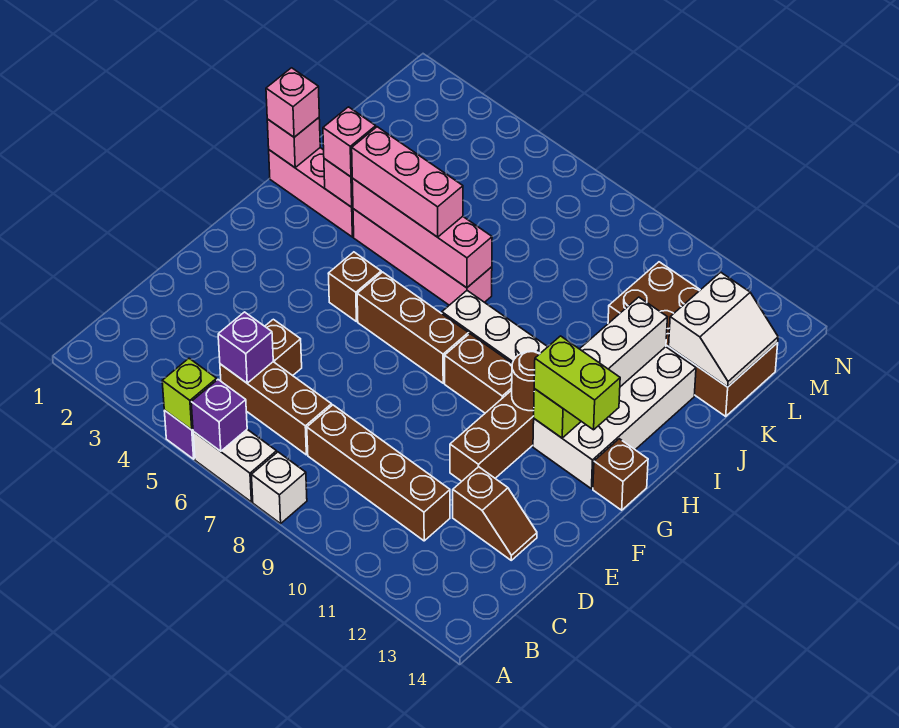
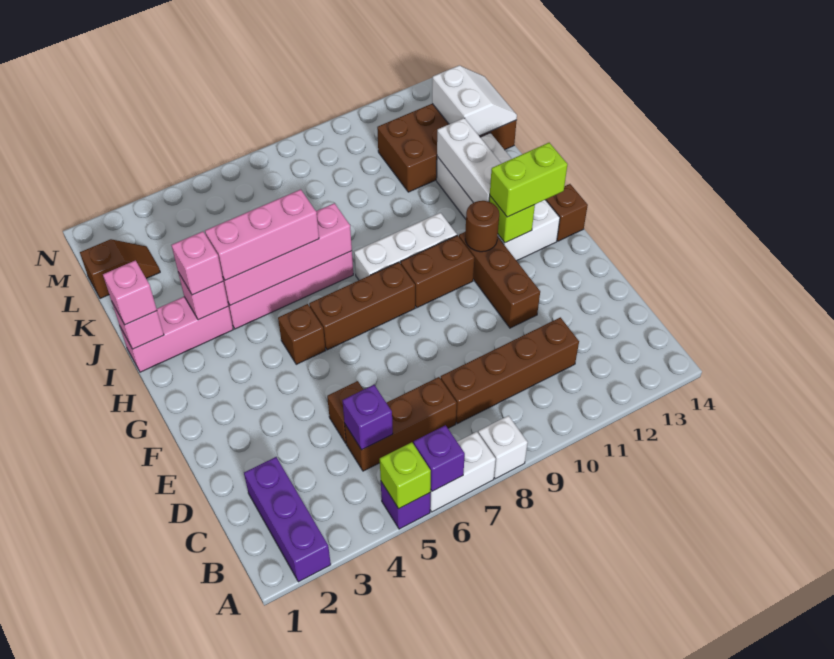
none -> purple 1x3 brick [244,457,331,582]
brown 1x2 slope [453,467,537,560] -> brown 1x2 slope moved to [80,239,160,299]

